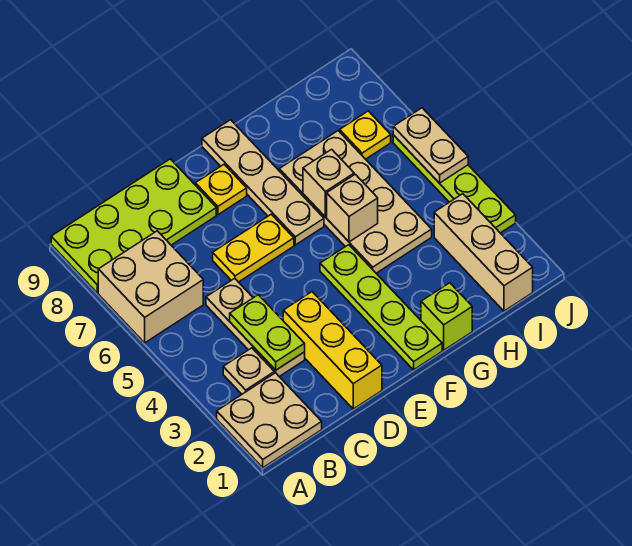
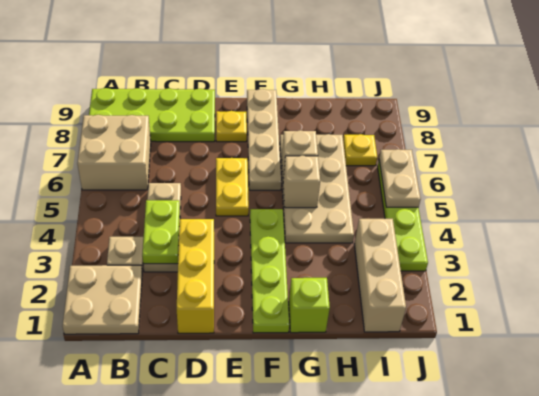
yellow 1x2 plate [213,214,294,282] -> yellow 1x2 plate turned to [216,158,249,216]

